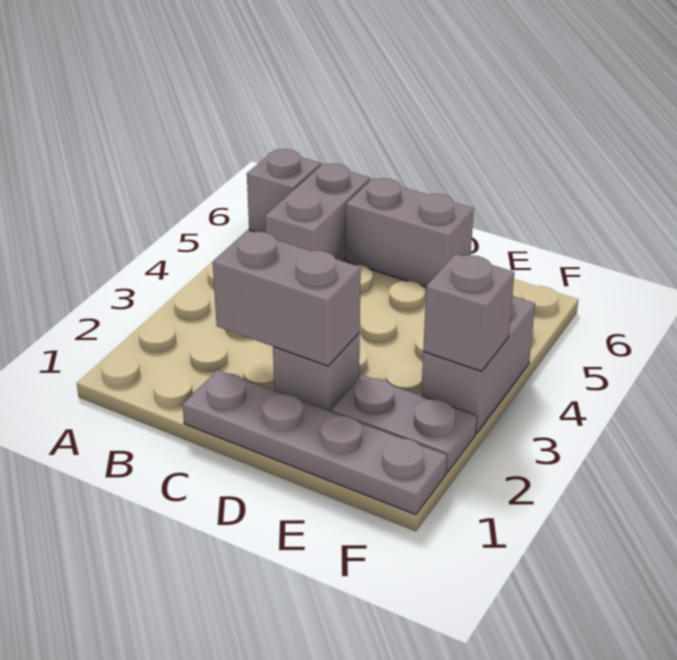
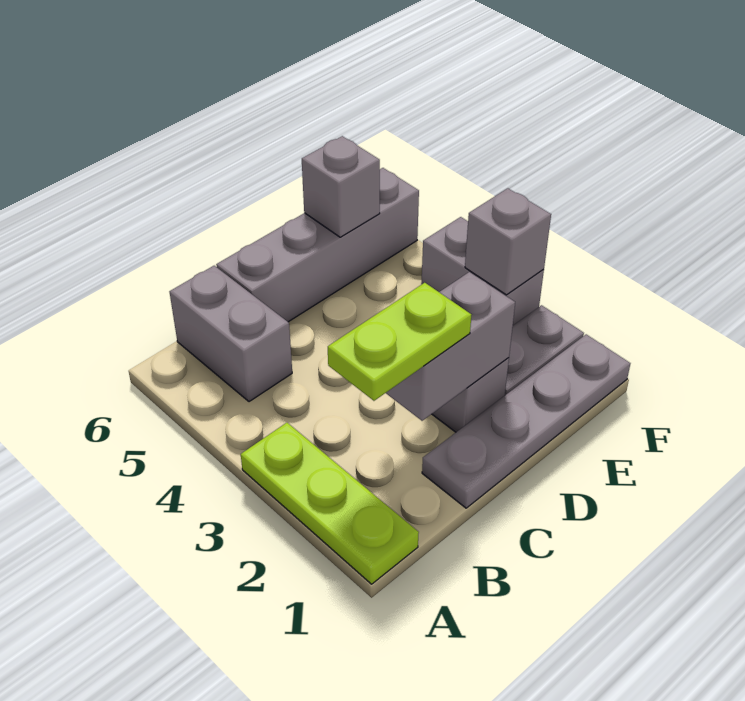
none -> lime 1x3 plate [241,423,419,584]
grey 1x1 brick [247,149,321,232] -> grey 1x1 brick moved to [302,136,380,237]
none -> lime 1x2 plate [328,283,471,401]
grey 1x2 brick [346,178,474,287] -> grey 1x4 brick [216,168,419,322]

